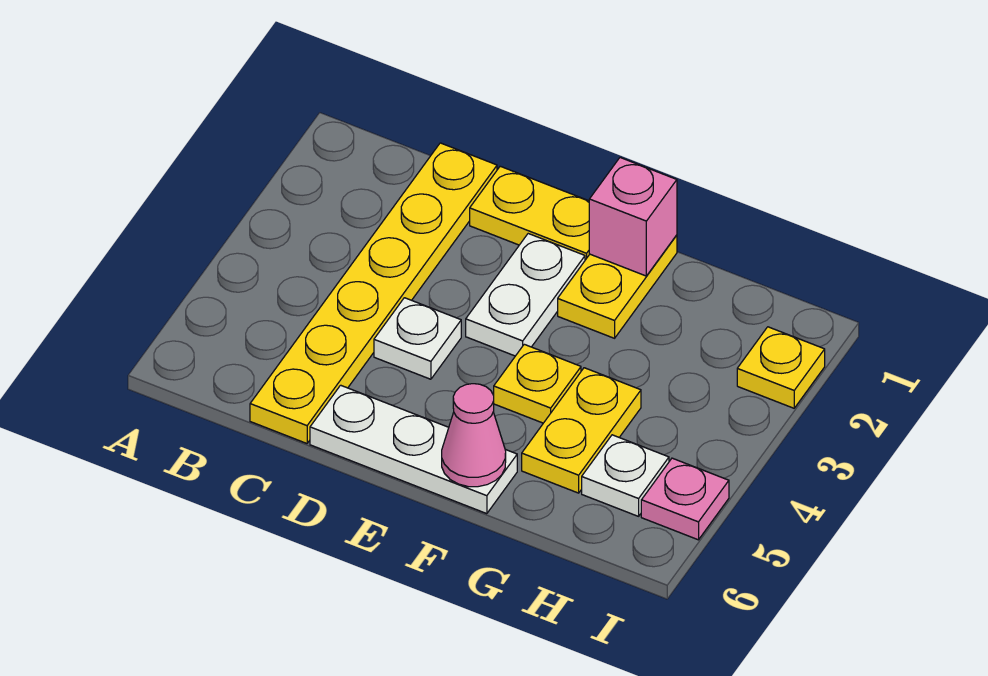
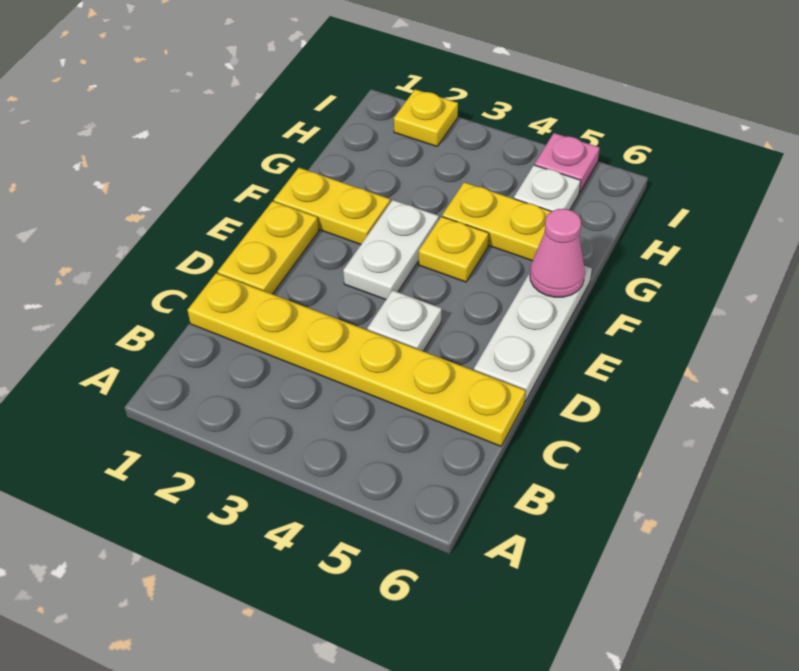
white 1x2 plate [466,234,585,356] -> white 1x2 plate turned to [343,200,439,300]
pink 1x1 brick [589,158,677,276] -> none

